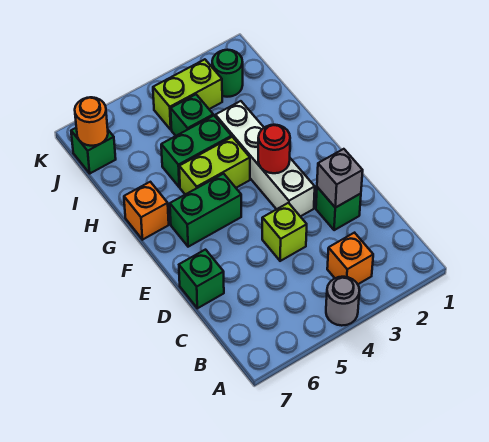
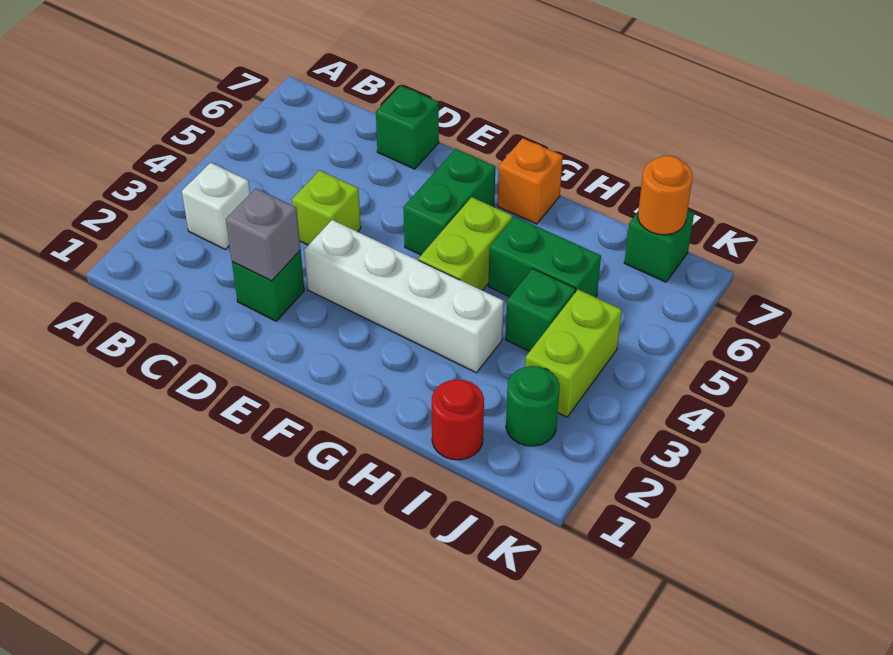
grey 1x1 round brick [326,277,360,326] -> none
orange 1x1 brick [327,233,373,284] -> white 1x1 brick [182,163,250,249]
red 1x1 round brick [258,125,290,173] -> red 1x1 round brick moved to [432,379,484,460]
green 1x2 brick [161,116,232,187] -> green 1x2 brick turned to [488,217,601,297]

